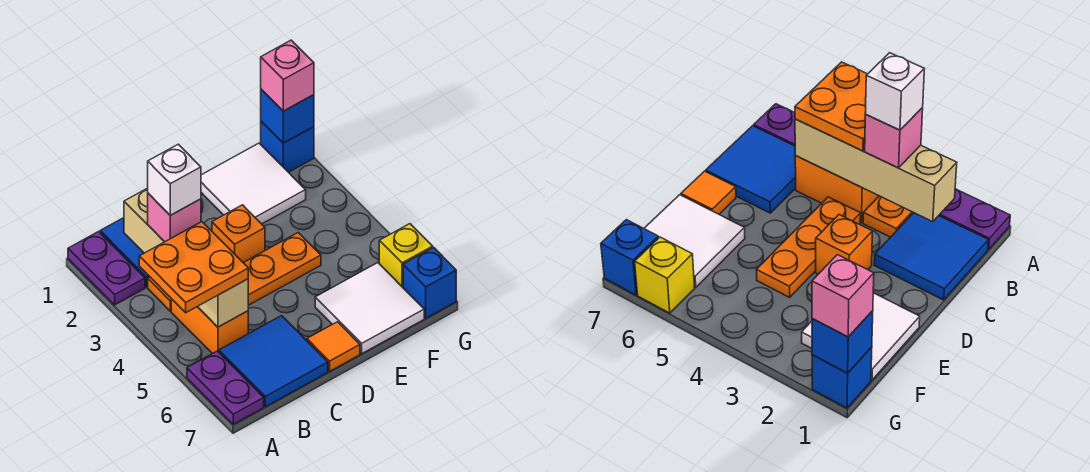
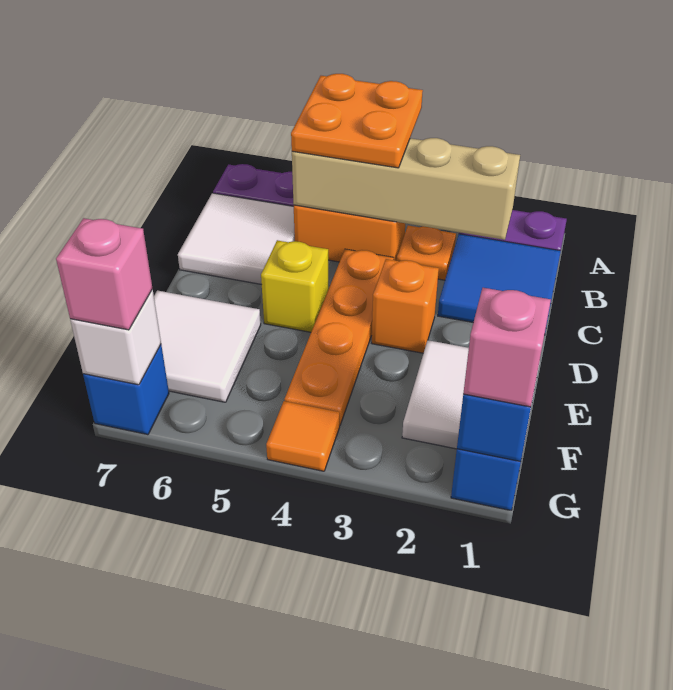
pink 1x1 brick [148,193,201,242] -> pink 1x1 brick moved to [56,218,153,330]
white 1x1 brick [148,144,201,215] -> white 1x1 brick moved to [70,290,161,385]
blue 2x2 tile [219,316,328,407] -> white 2x2 tile [178,193,295,285]
orange 1x3 plate [244,233,321,305] -> orange 1x4 plate [284,249,394,425]
orange 1x1 tile [307,322,360,371] -> orange 1x1 tile moved to [266,401,340,471]
yellow 1x1 brick [379,224,433,287] -> yellow 1x1 brick moved to [261,240,329,332]

